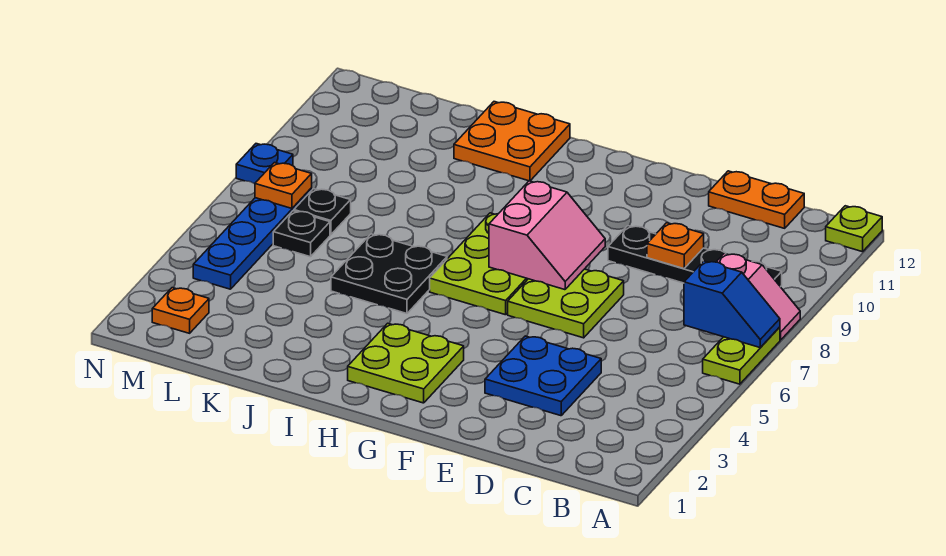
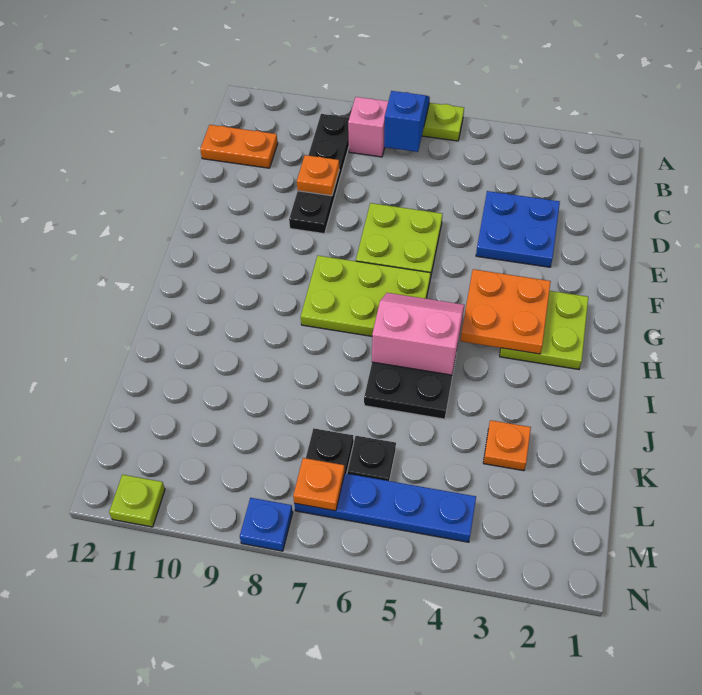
lime 1x1 plate [826,206,882,252] -> lime 1x1 plate moved to [109,475,165,527]
orange 1x2 plate [709,171,804,228] -> orange 1x2 plate turned to [200,125,278,168]
pink 2x2 slope [489,181,605,290] -> pink 2x2 slope moved to [372,293,464,375]
orange 2x2 plate [454,102,570,181] -> orange 2x2 plate moved to [460,269,551,354]
orange 1x1 plate [152,288,209,333] -> orange 1x1 plate moved to [483,420,531,471]

